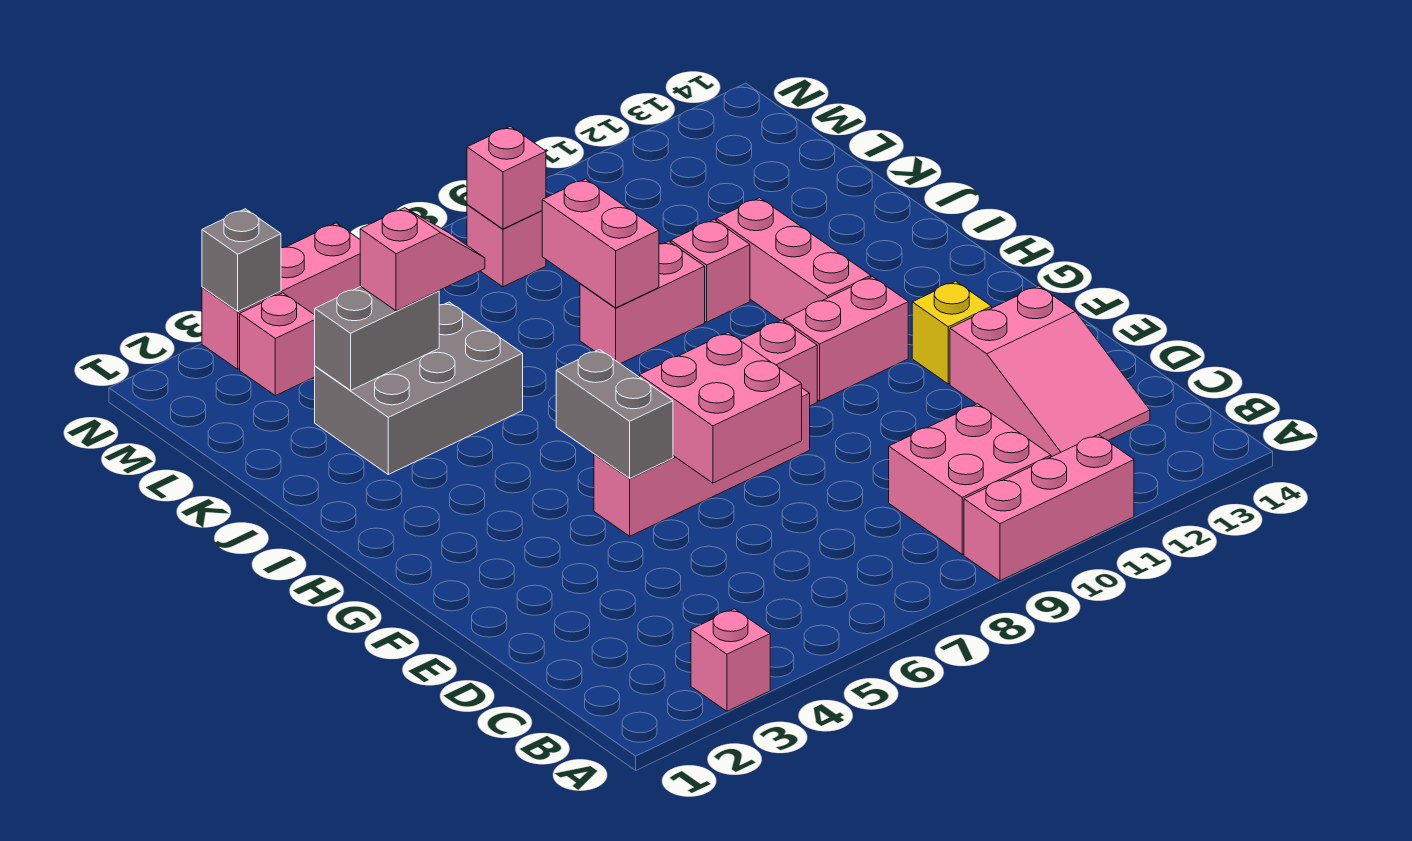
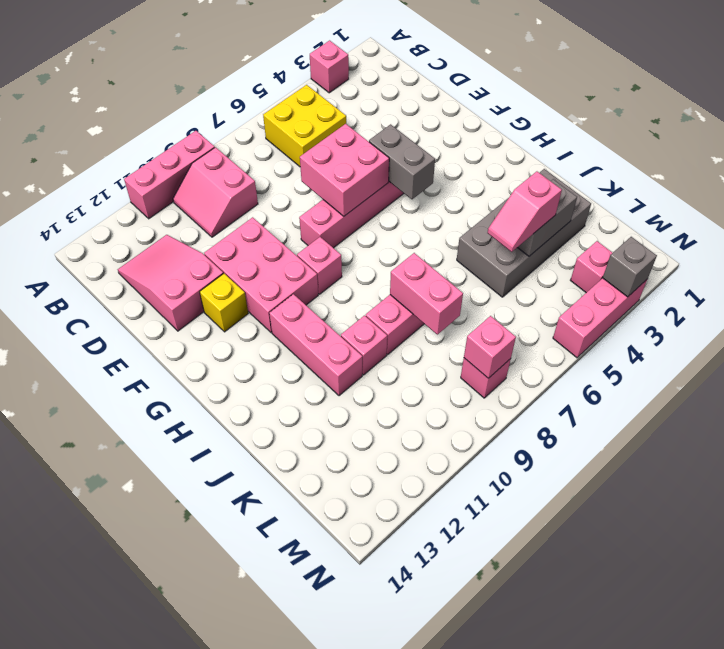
none -> yellow 2x2 brick [263,85,346,167]
pink 2x2 brick [889,404,1051,554] -> pink 2x2 slope [173,147,258,237]
pink 1x2 brick [784,277,908,401] -> pink 2x3 brick [204,217,318,333]
grey 2x3 brick [315,302,523,474] -> grey 2x4 brick [457,169,591,297]

